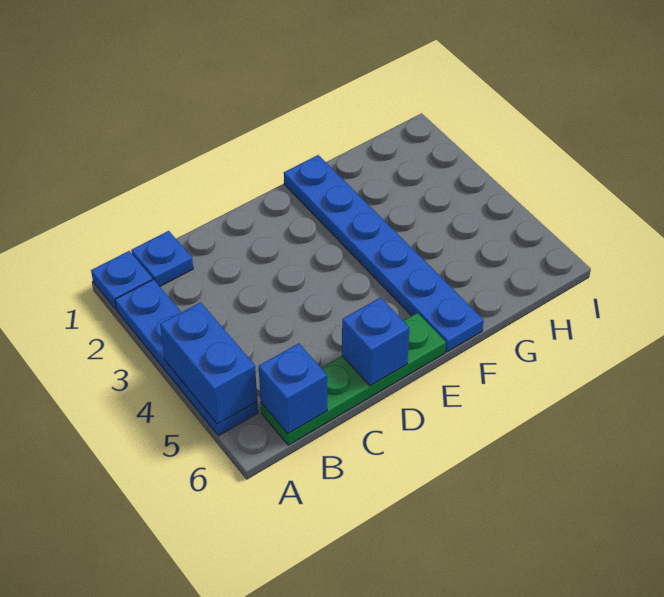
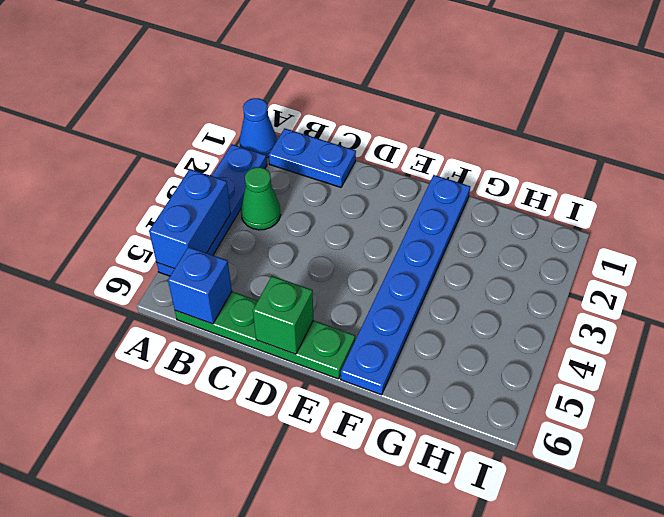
blue 1x1 plate [91,251,153,309] -> blue 1x1 cone [240,98,277,158]
blue 1x1 plate [131,231,193,286] -> blue 1x2 plate [269,128,356,187]
none -> green 1x1 cone [241,167,281,230]
blue 1x1 brick [342,298,410,386] -> green 1x1 brick [253,276,313,354]

